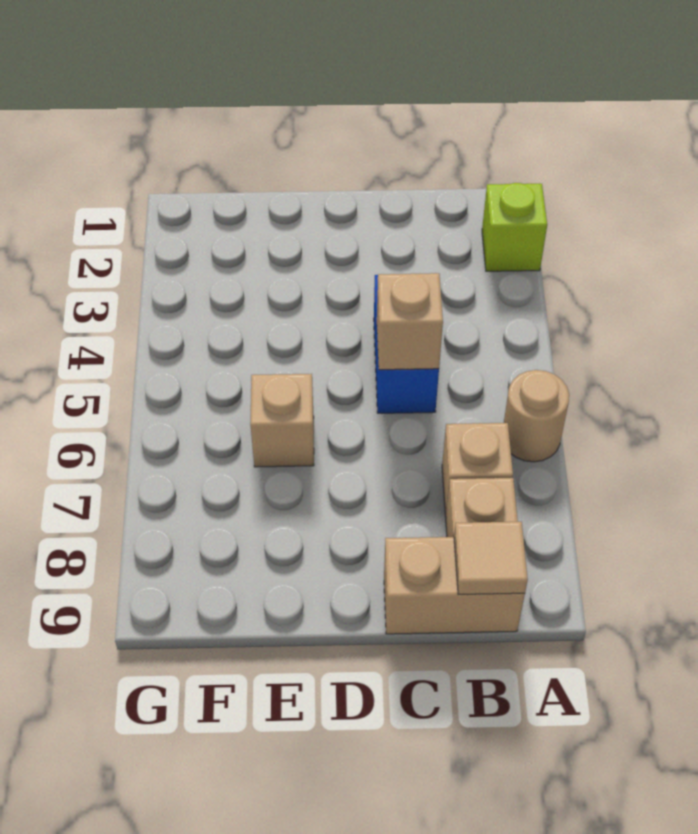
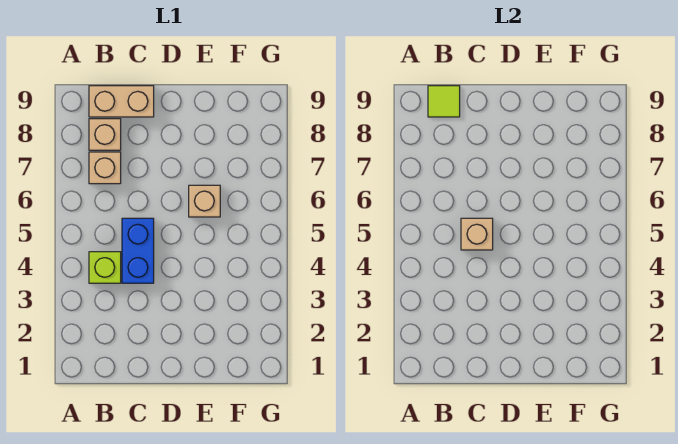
lime 1x1 brick [482,183,547,271] -> lime 1x1 brick moved to [89,252,121,283]
tan 1x1 round brick [504,370,569,462] -> none
tan 1x1 tile [454,522,528,594] -> lime 1x1 tile [428,86,460,117]

